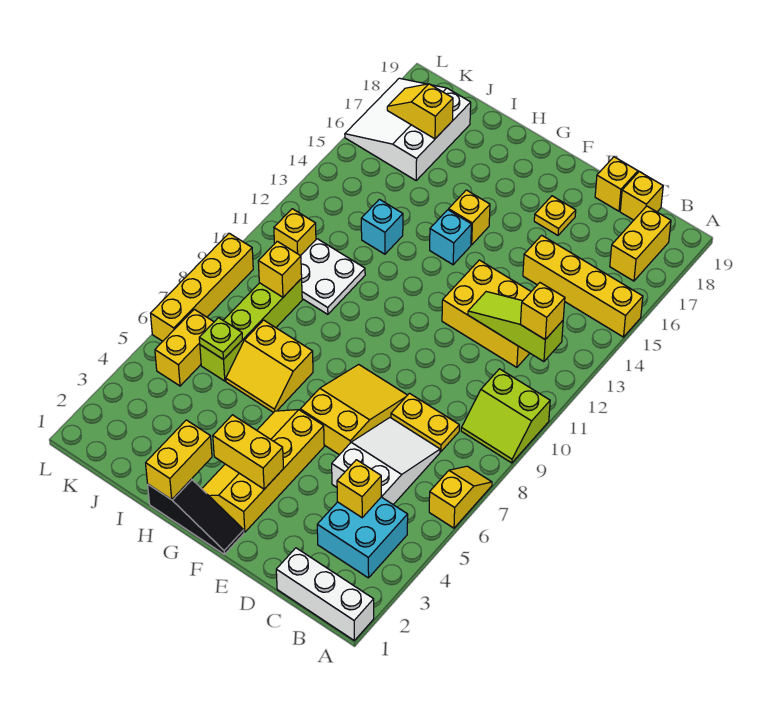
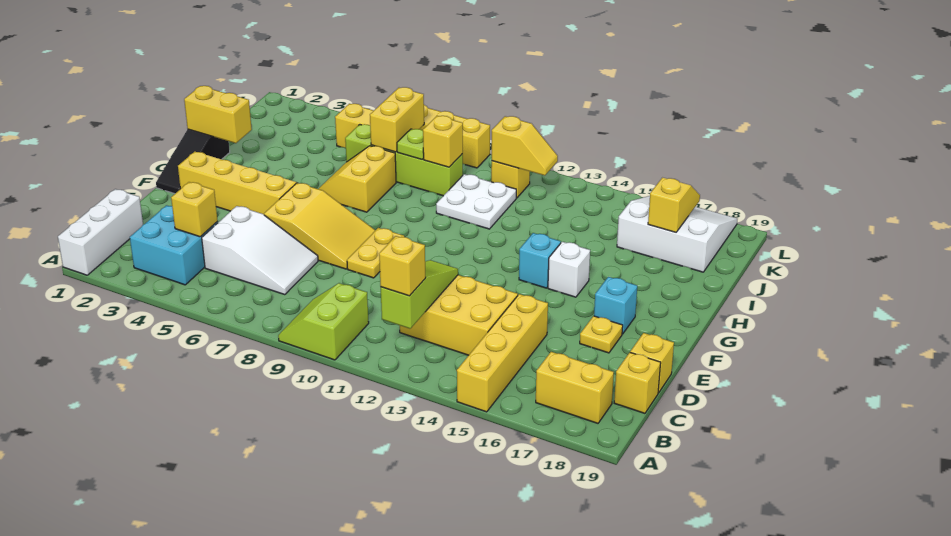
yellow 1x2 slope [429,466,492,528] -> yellow 1x2 slope moved to [492,116,558,176]
yellow 1x2 plate [391,393,459,452] -> yellow 1x2 plate moved to [347,228,404,278]
yellow 2x3 brick [442,260,531,367] -> yellow 2x3 brick turned to [399,275,518,355]
yellow 1x2 brick [213,415,284,489] -> yellow 1x2 brick moved to [370,87,424,152]
yellow 1x1 brick [449,190,490,245] -> white 1x1 brick [548,242,590,297]
cyan 1x1 brick [361,199,403,254] -> cyan 1x1 brick moved to [594,277,637,334]
lime 1x1 plate [199,318,243,360] -> lime 1x1 plate moved to [397,129,424,159]

